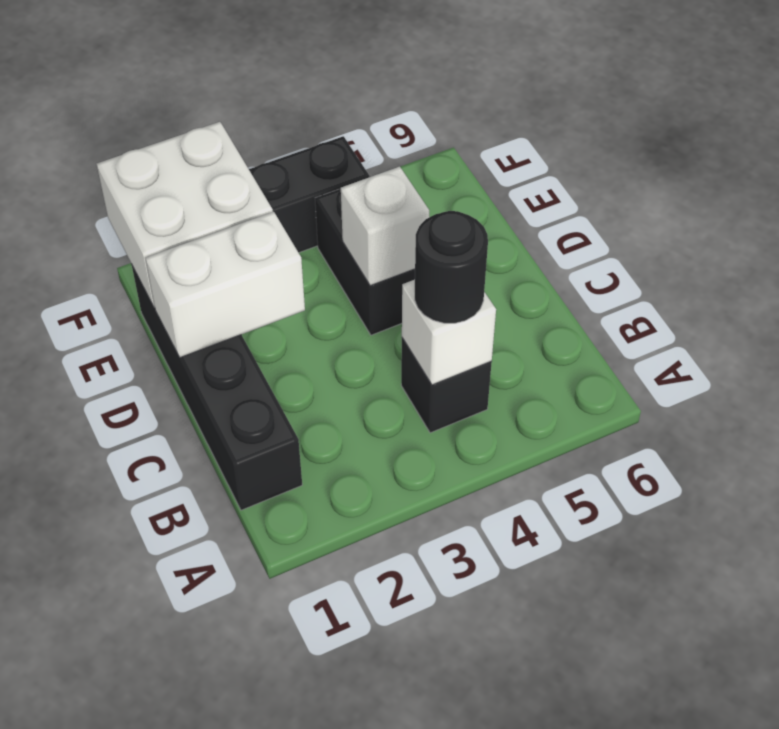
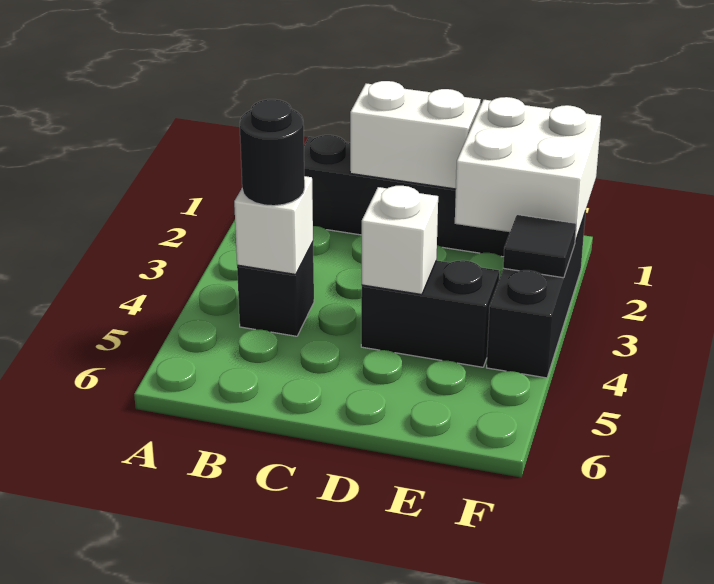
white 1x2 brick [146,212,305,358] -> white 1x2 brick turned to [350,81,480,189]
none -> black 1x1 tile [503,215,576,278]

